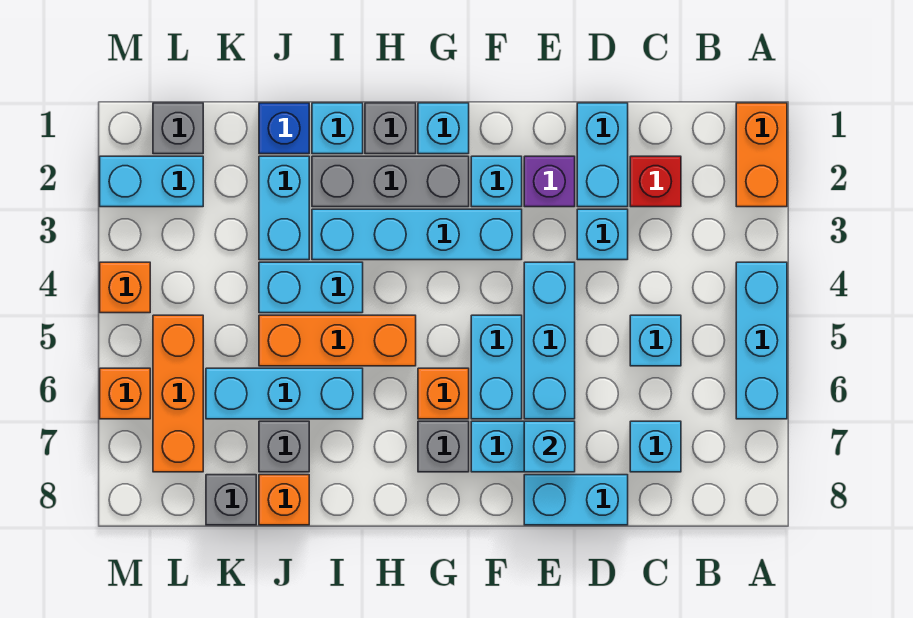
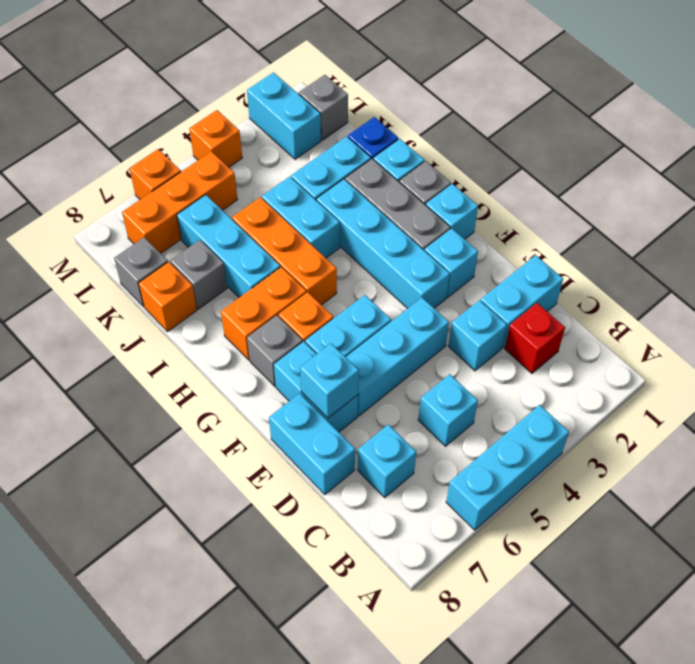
orange 1x2 brick [736,103,787,207] -> orange 1x2 brick moved to [221,267,306,360]
purple 1x1 brick [524,156,575,207] -> none

